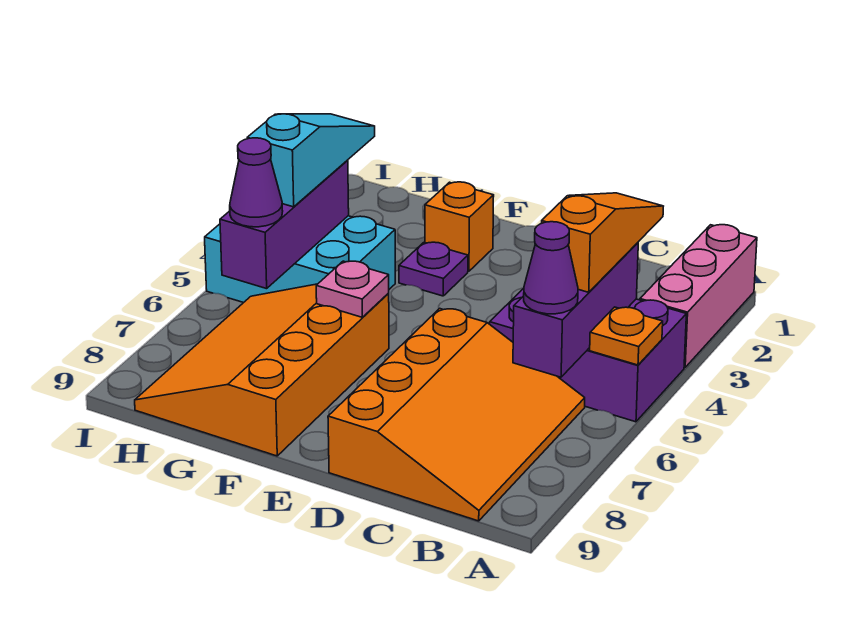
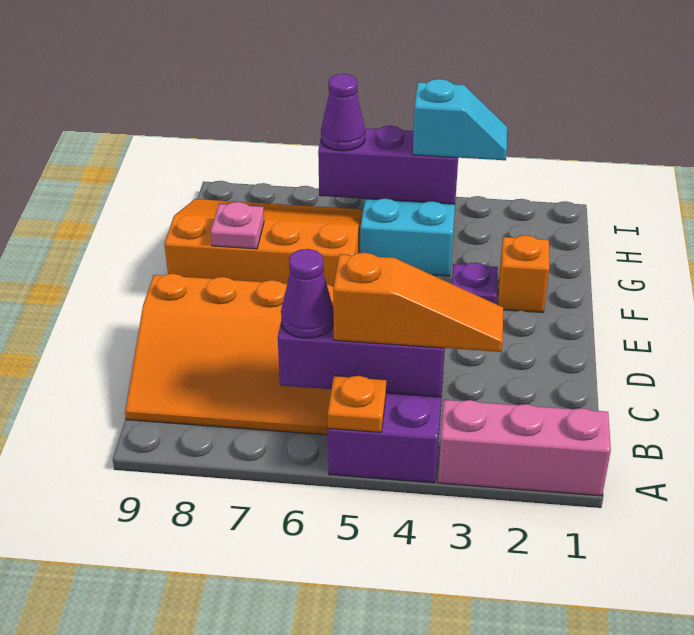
pink 1x1 plate [316,261,389,317] -> pink 1x1 plate moved to [211,202,264,249]
cyan 1x3 slope [247,114,375,207] -> cyan 1x2 slope [413,79,507,160]

